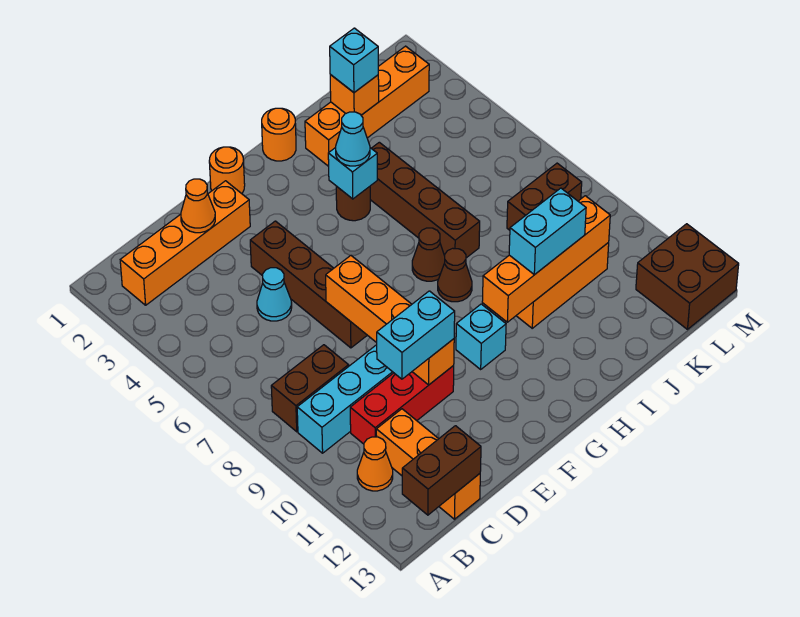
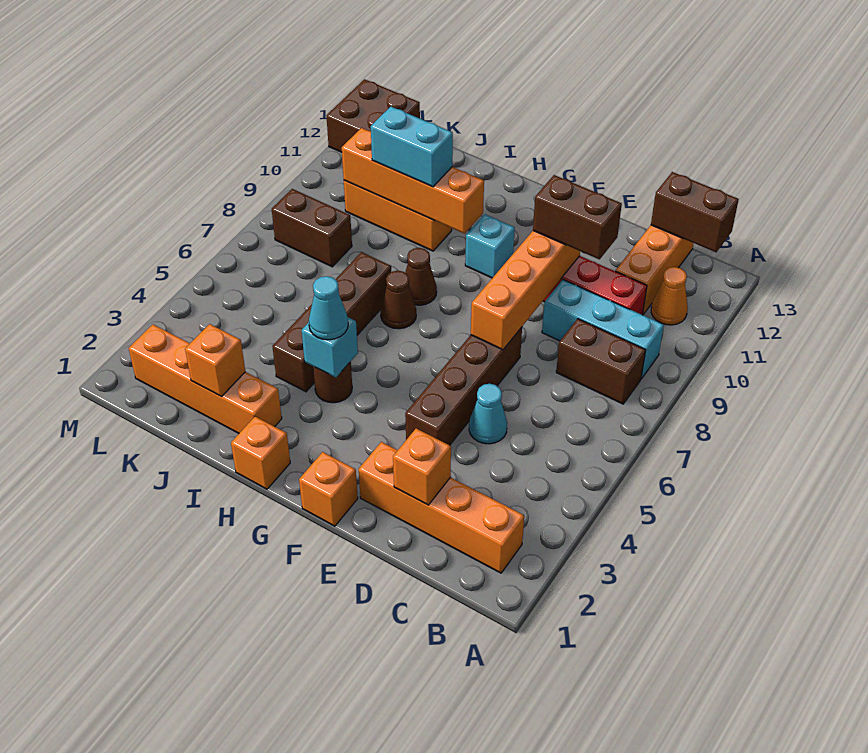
orange 1x1 cone [181,179,215,233] -> orange 1x1 brick [393,429,451,505]
cyan 1x2 brick [377,291,455,379] -> brown 1x2 brick [533,175,622,259]
orange 1x1 round brick [209,147,245,194] -> orange 1x1 brick [299,452,358,526]
orange 1x1 round brick [262,108,296,161] -> orange 1x1 brick [231,417,290,489]
cyan 1x1 brick [330,28,378,92] -> none

